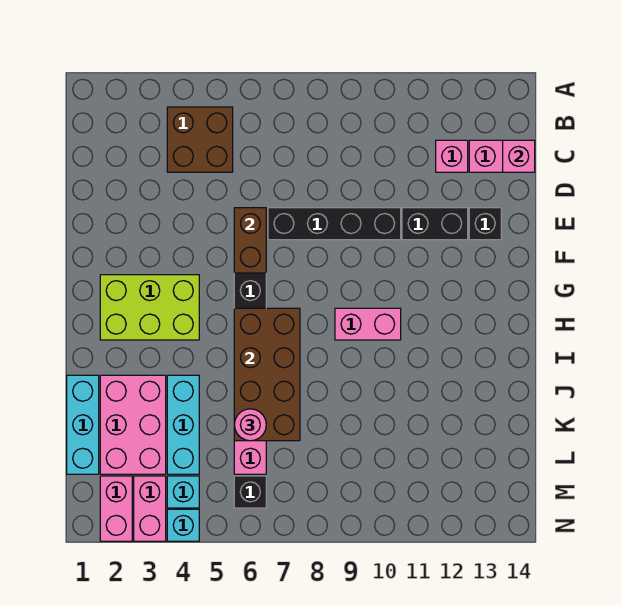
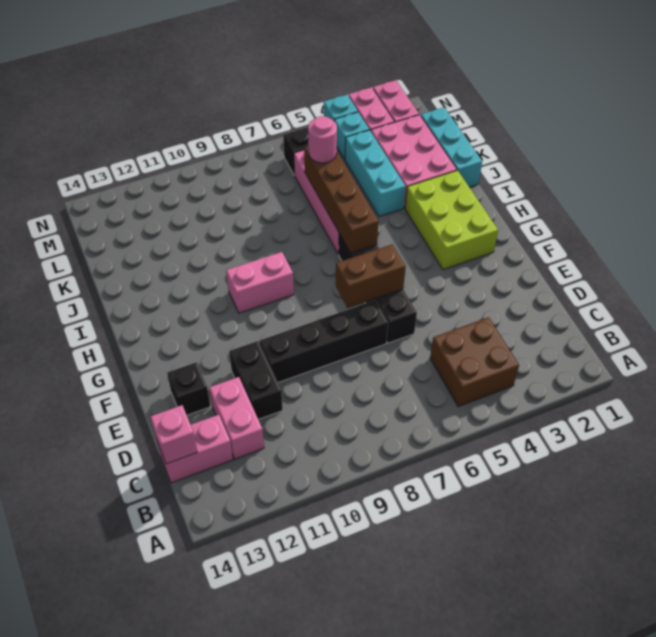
pink 1x1 brick [436,140,468,172] -> pink 1x2 brick [209,377,264,459]
brown 1x2 brick [234,208,266,273] -> brown 1x2 brick turned to [336,244,406,308]
black 1x2 brick [402,208,468,240] -> black 1x2 brick turned to [229,341,283,419]
lime 2x3 brick [100,275,199,340] -> lime 2x3 brick turned to [405,170,498,270]
brown 2x4 brick [234,308,300,441] -> brown 1x4 brick [304,147,379,253]

